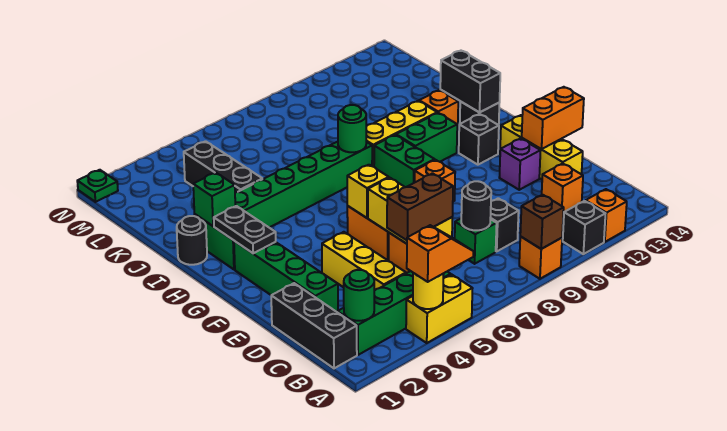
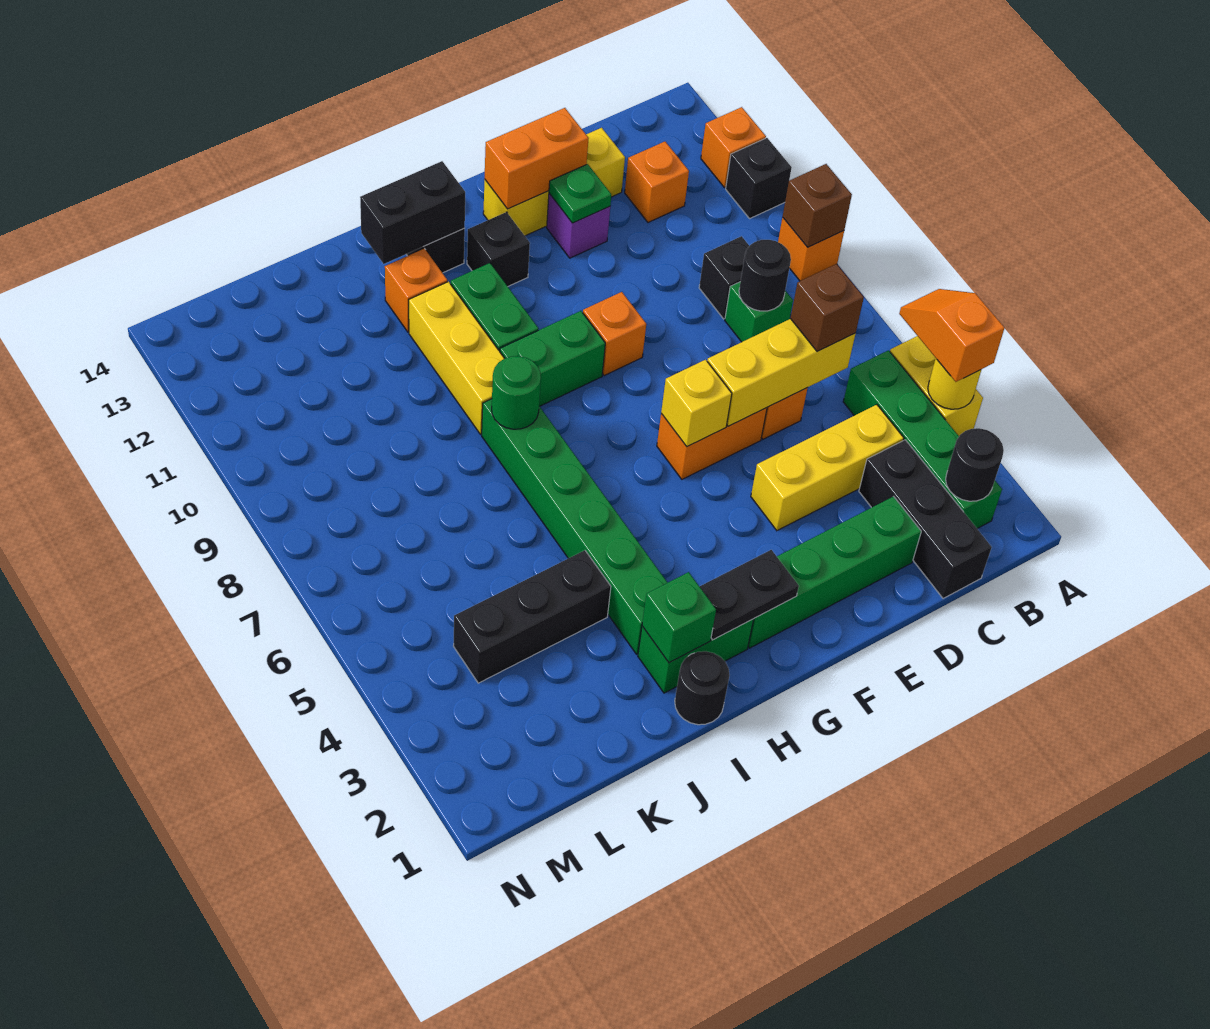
black 1x3 brick [271,283,357,368] -> black 1x3 brick turned to [859,440,992,598]
green 1x1 round brick [344,270,374,321] -> black 1x1 round brick [946,428,1004,501]
brown 1x2 brick [387,173,453,240] -> brown 1x1 brick [790,264,864,352]
orange 1x2 brick [522,87,584,149] -> orange 1x2 brick turned to [485,108,589,209]
green 1x1 plate [77,170,118,202] -> green 1x1 plate moved to [549,164,611,223]

